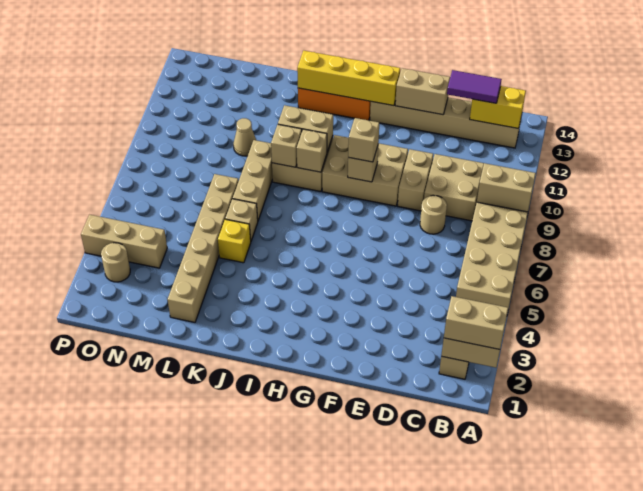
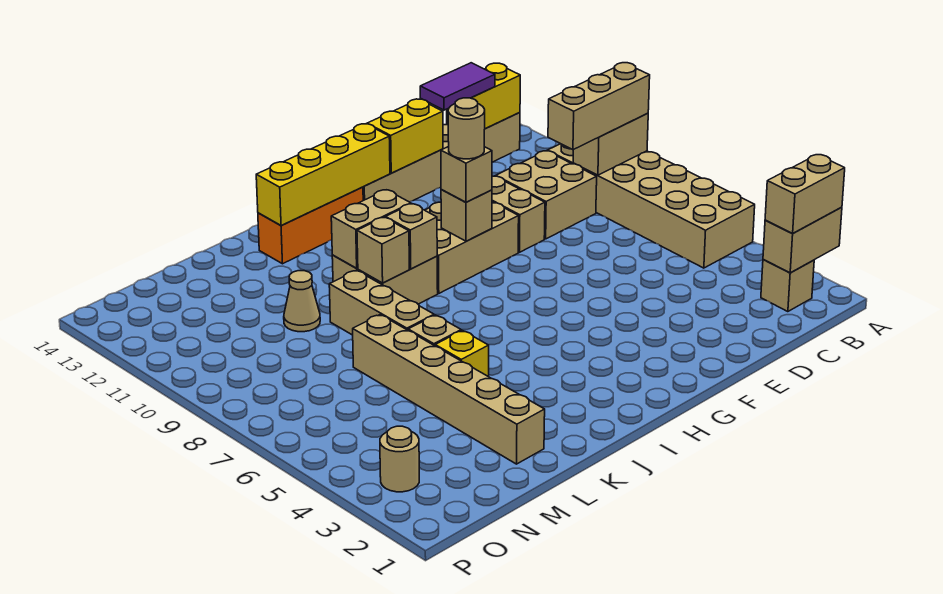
tan 1x1 round brick [420,195,447,234] -> tan 1x1 round brick moved to [448,98,485,159]
tan 1x2 brick [395,68,450,115] -> yellow 1x2 brick [367,99,443,173]
tan 1x3 brick [81,215,167,268] -> tan 1x3 brick moved to [548,63,650,150]

